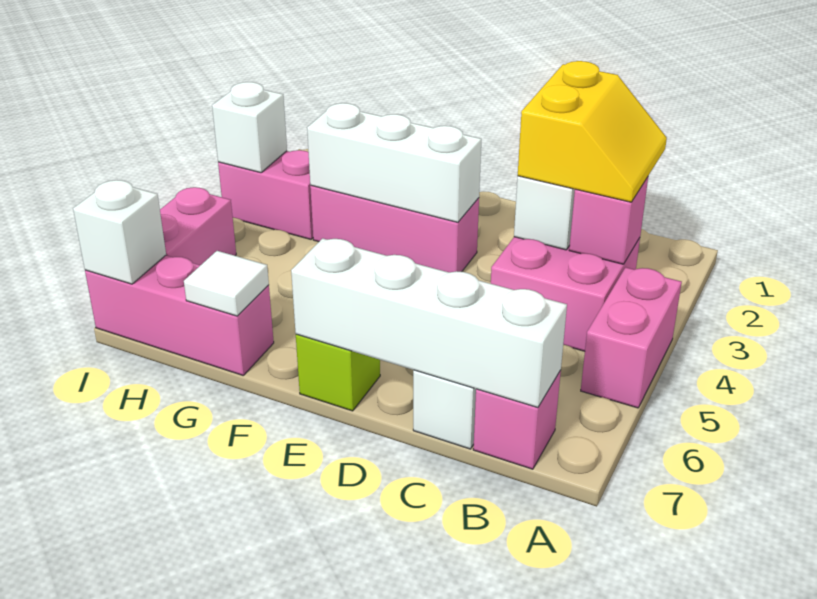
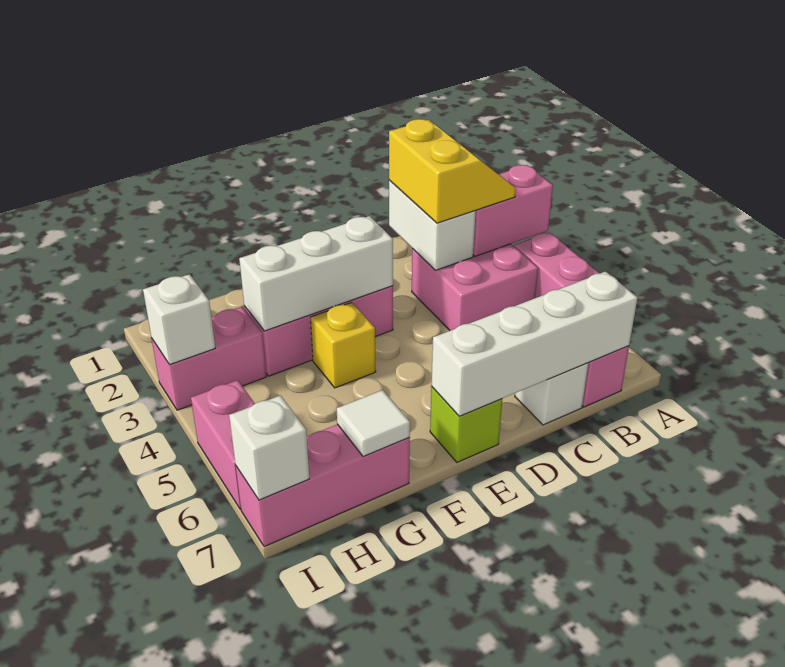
pink 1x1 brick [569,177,648,264] -> pink 1x2 brick [473,165,553,256]
none -> yellow 1x1 brick [311,302,376,388]

